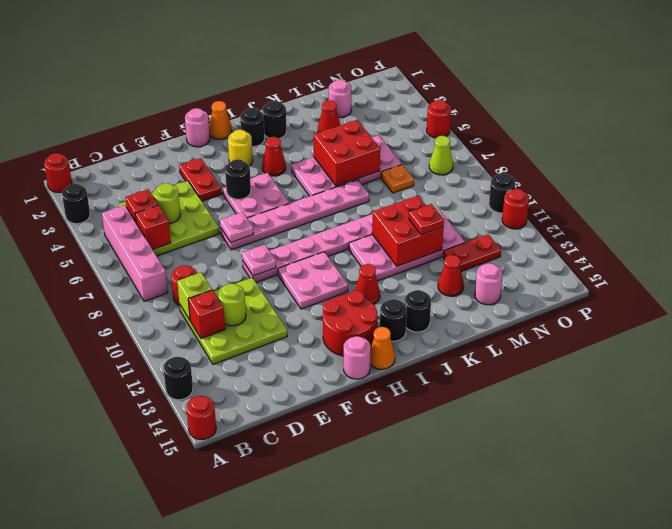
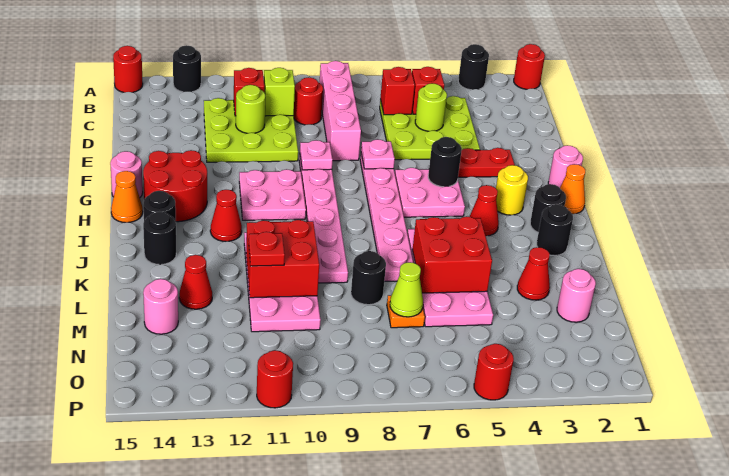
pink 1x4 brick [102,205,168,301] -> pink 1x4 brick turned to [320,61,361,161]
red 1x2 plate [443,234,501,271] -> none
lime 1x1 cone [429,136,453,175] -> lime 1x1 cone moved to [390,262,423,317]
black 1x1 round brick [489,173,516,213] -> black 1x1 round brick moved to [351,251,386,305]

